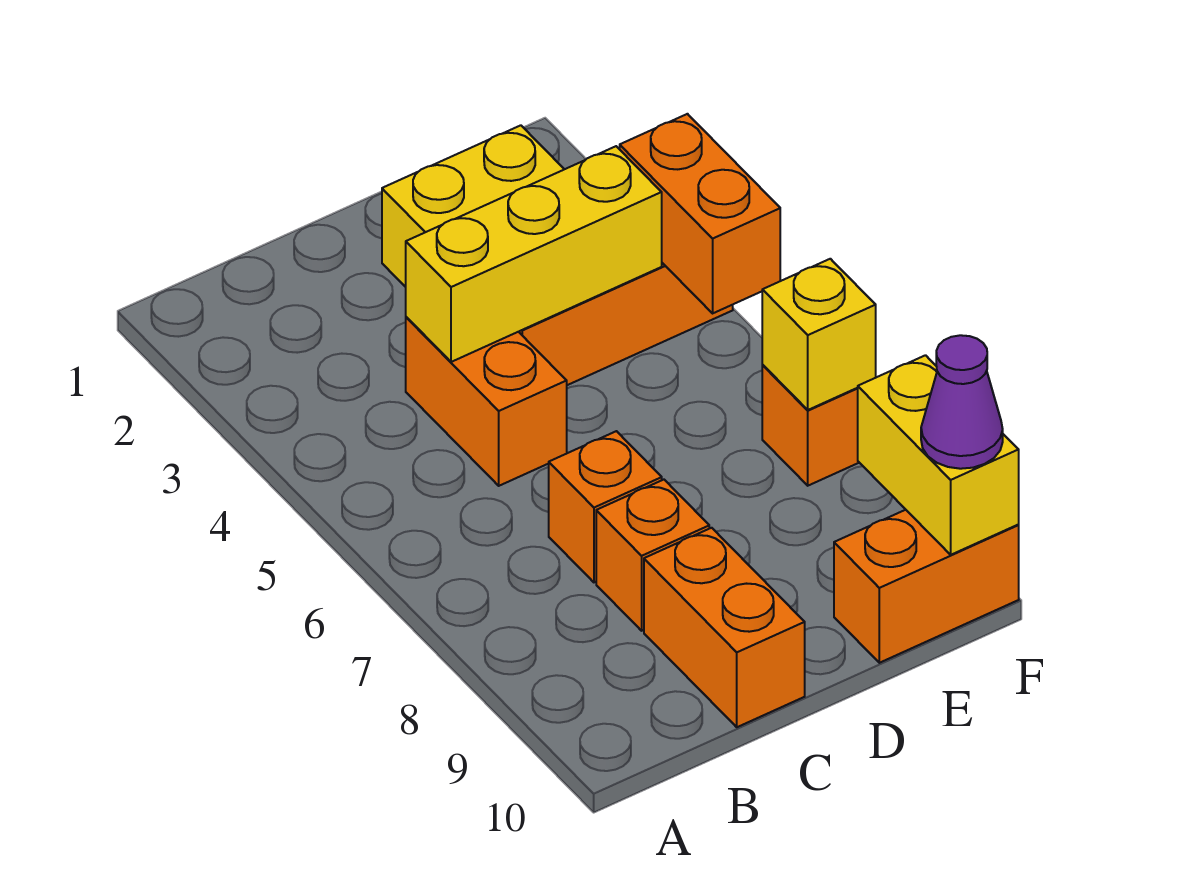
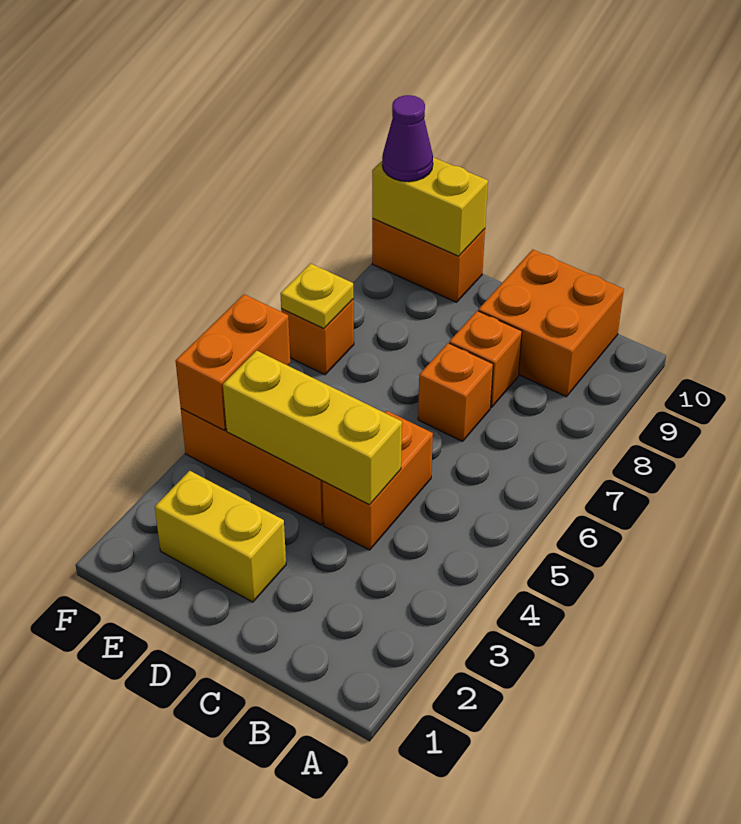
orange 1x2 brick [644,528,805,727] -> orange 2x2 brick [478,249,624,397]
yellow 1x1 brick [762,259,876,410] -> yellow 1x1 plate [280,264,354,329]
yellow 1x2 brick [858,355,1019,555] -> yellow 1x2 brick turned to [372,157,488,256]

